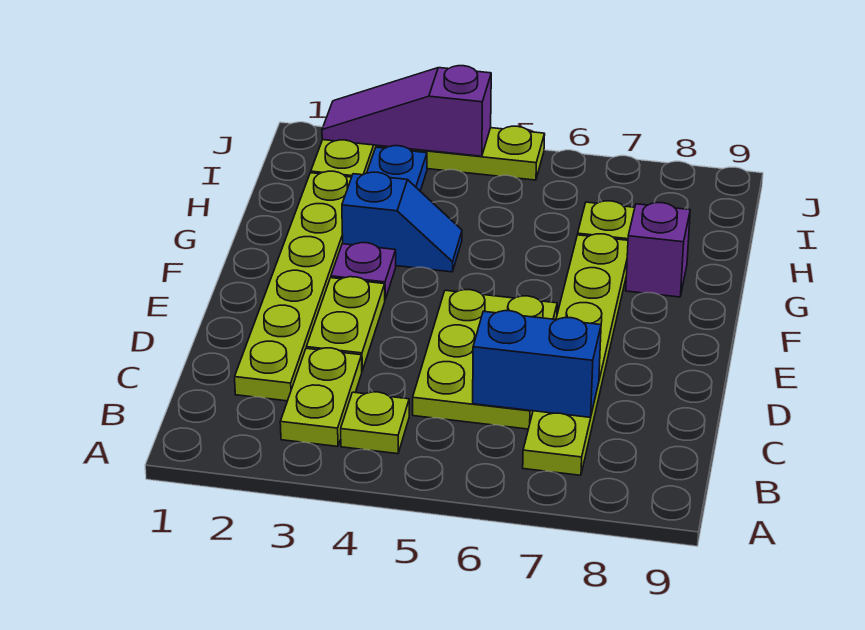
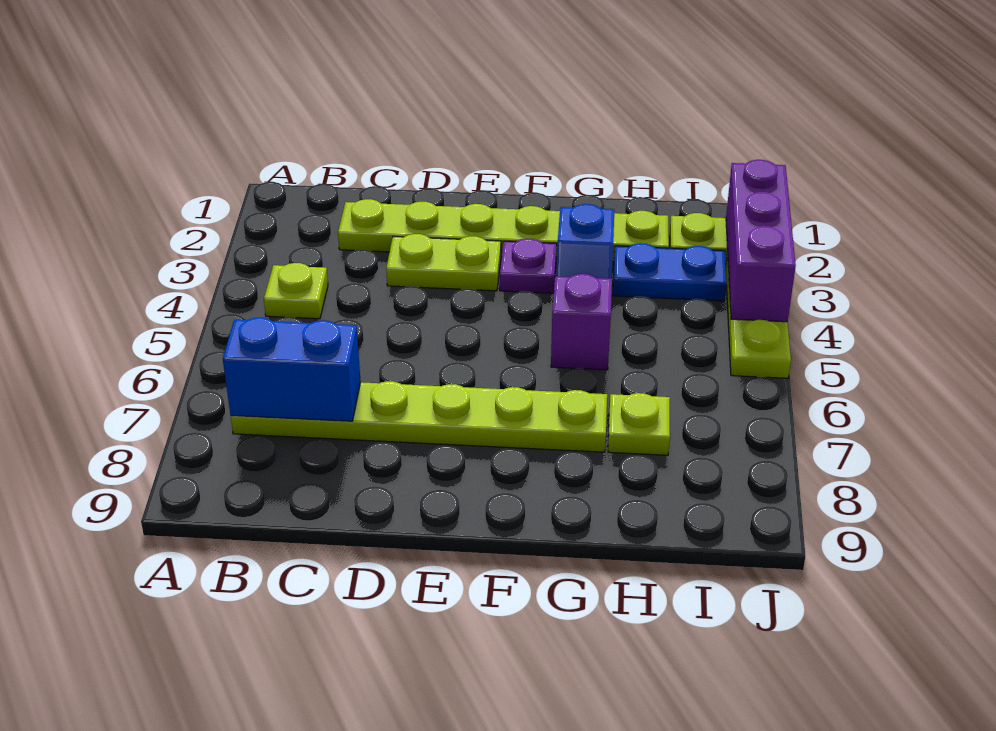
lime 1x2 plate [280,348,362,447] -> none
lime 2x3 plate [413,290,557,429] -> none
blue 1x2 brick [473,311,601,417] -> blue 1x2 brick turned to [223,318,361,421]
purple 1x1 brick [626,203,690,297] -> purple 1x1 brick moved to [551,274,612,370]
purple 1x3 slope [322,66,491,156] -> purple 1x3 brick [726,160,796,322]

